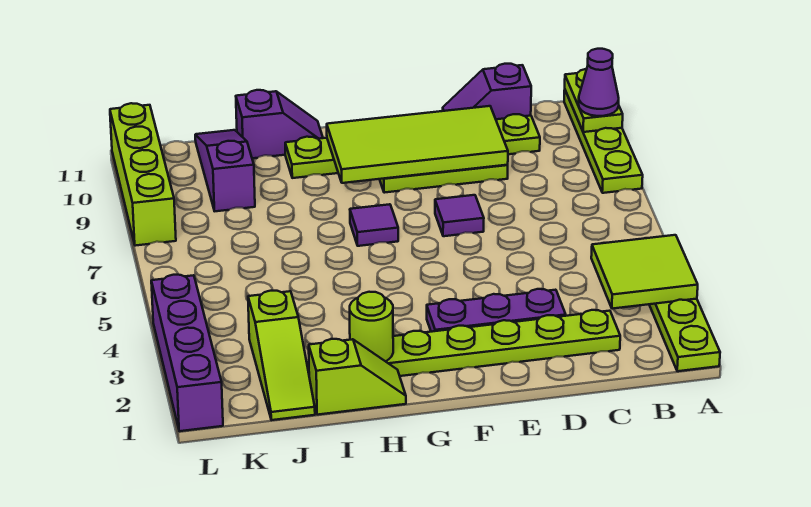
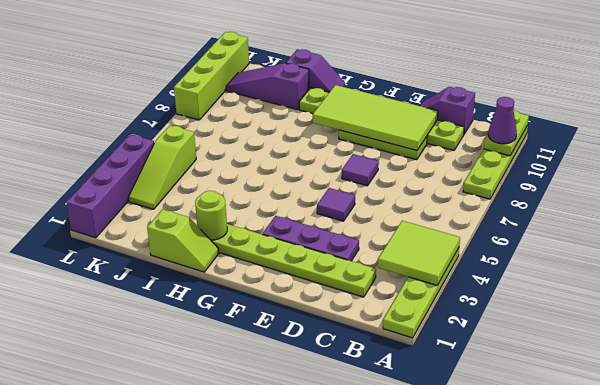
purple 1x1 tile [350,204,398,246] -> purple 1x1 tile moved to [317,188,355,221]
lime 1x3 slope [248,291,315,420] -> lime 1x3 slope moved to [128,125,196,209]
purple 1x3 slope [195,130,255,211] -> purple 1x3 slope turned to [226,63,309,110]

